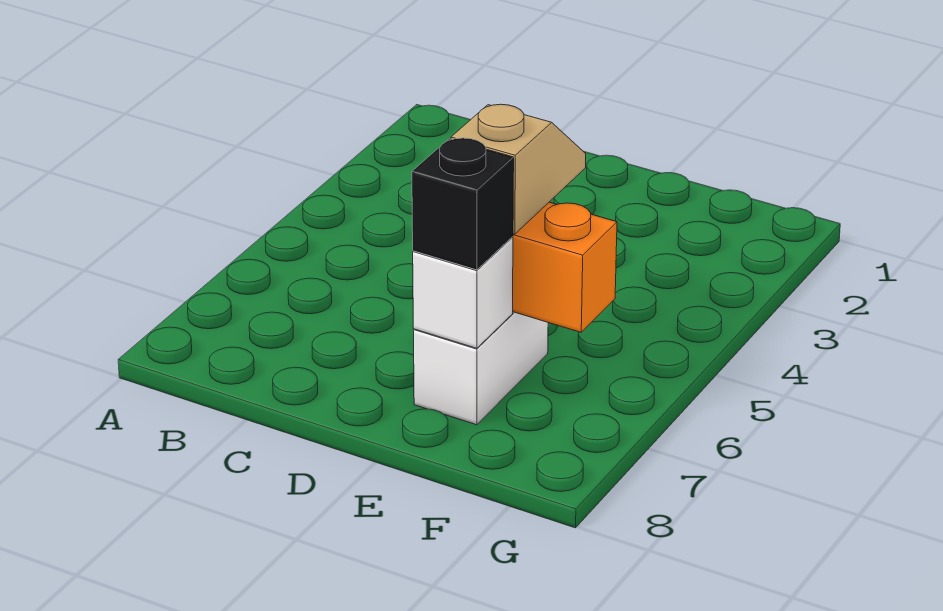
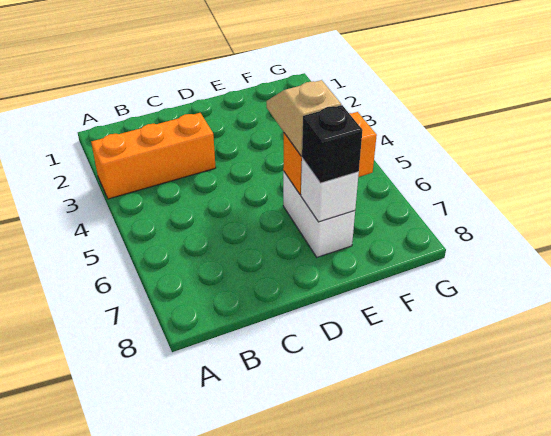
none -> orange 1x3 brick [91,113,216,199]

